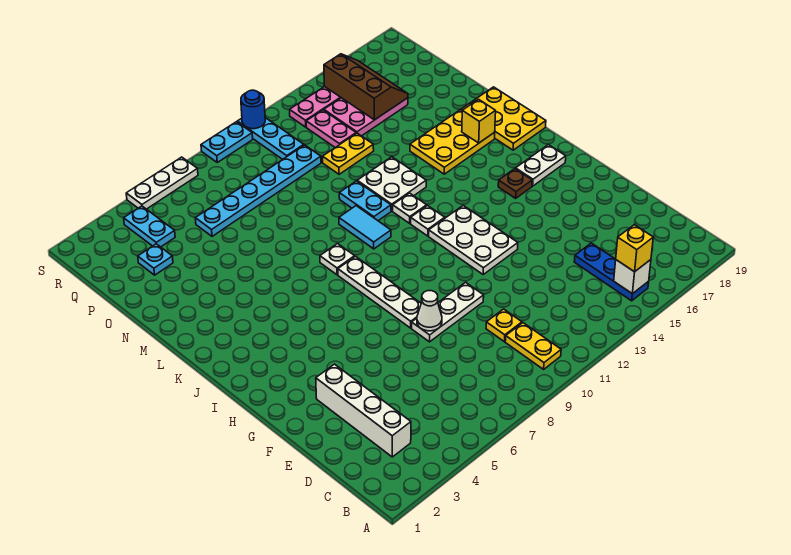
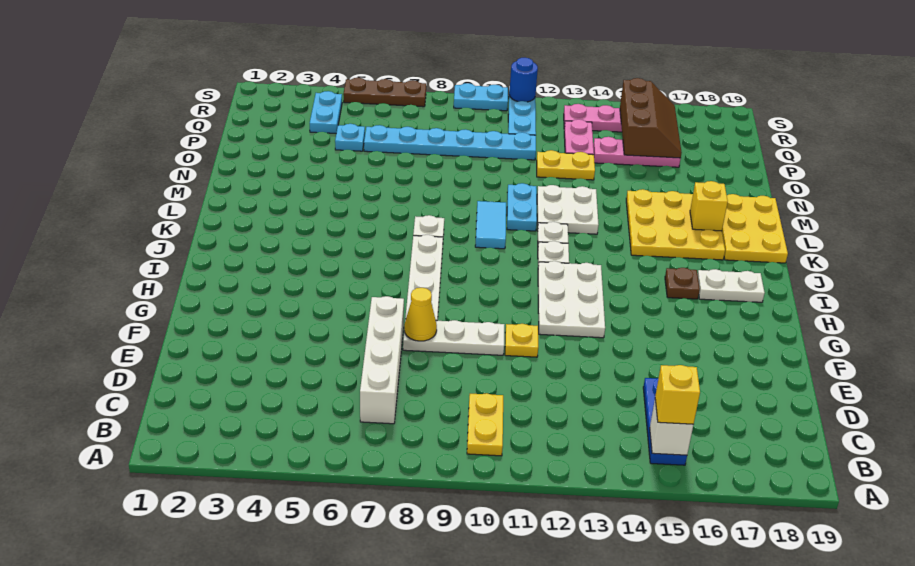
white 1x4 brick [316,364,411,457] -> white 1x4 brick moved to [360,296,404,424]
yellow 1x1 plate [486,309,522,342] -> yellow 1x1 plate moved to [505,324,538,357]
white 1x1 cone [417,291,442,331] -> yellow 1x1 cone [404,288,437,341]
yellow 2x3 plate [410,110,495,174] -> yellow 3x3 plate [626,189,725,260]
cyan 1x1 plate [138,244,173,275] -> cyan 1x1 plate moved to [335,124,365,151]
pink 2x3 plate [324,98,408,136] -> pink 1x3 plate [593,137,681,167]
white 1x3 plate [126,157,198,209] -> brown 1x3 plate [343,78,426,107]

